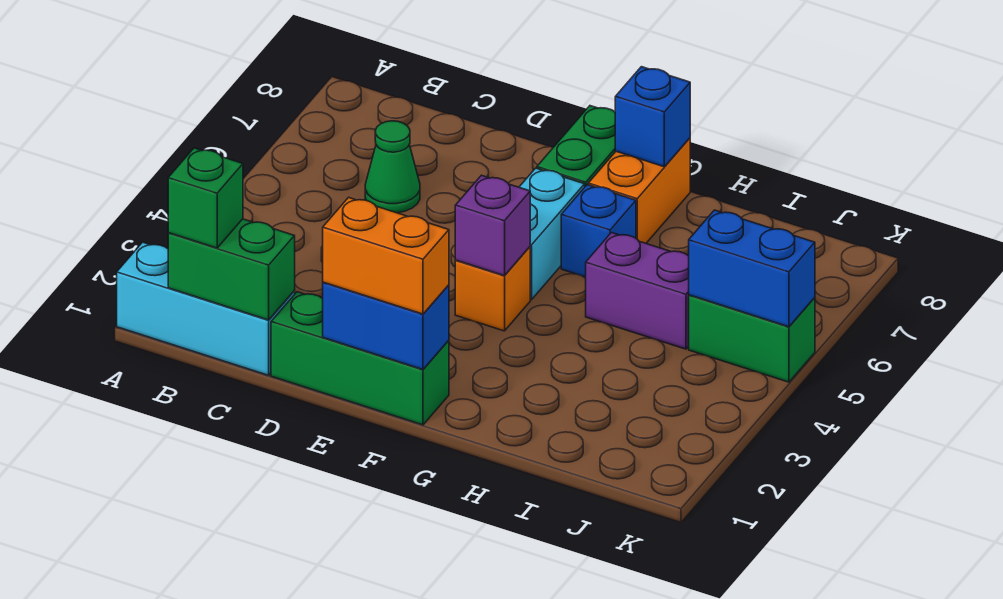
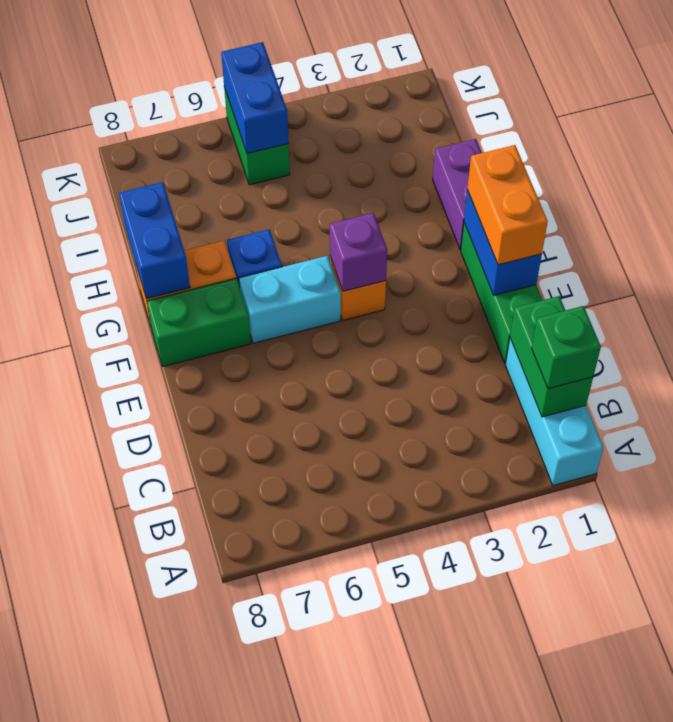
green 1x1 cone [365,121,420,213] -> none
blue 1x1 brick [615,67,690,167] -> blue 1x2 brick [119,182,190,299]
purple 1x2 brick [586,233,689,349] -> purple 1x2 brick moved to [433,139,482,250]

